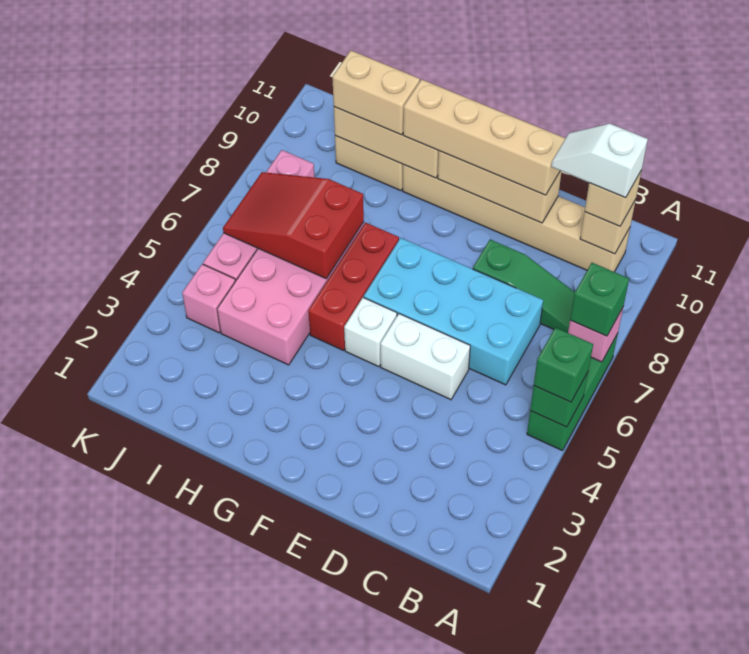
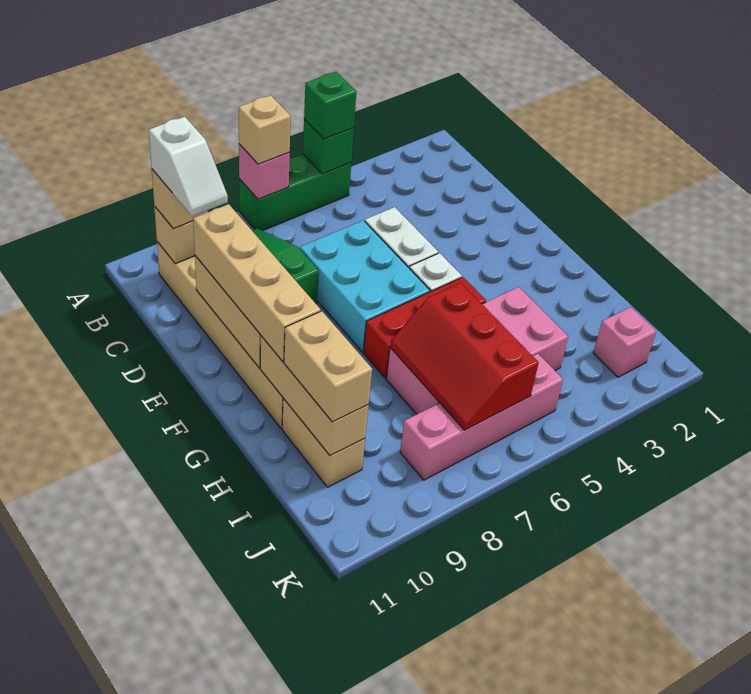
green 1x1 brick [570,263,629,336] -> tan 1x1 brick [239,95,291,164]
cyan 2x4 brick [364,238,543,385] -> cyan 2x3 brick [300,220,430,352]
red 2x3 slope [223,172,364,278] -> red 2x3 slope turned to [390,283,539,430]
pink 1x1 brick [182,264,235,333] -> pink 1x1 brick moved to [593,307,656,377]

